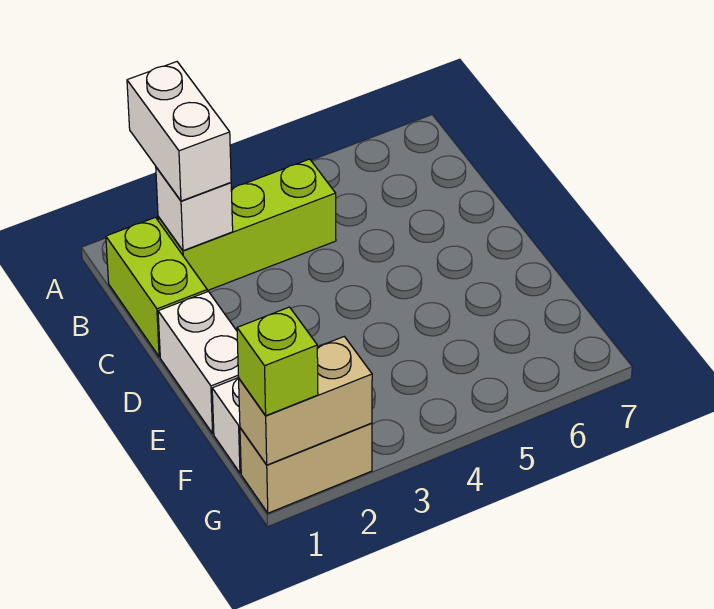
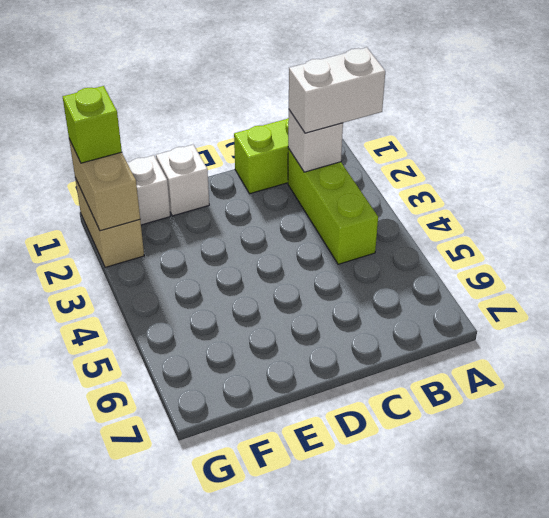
white 1x2 brick [158,291,239,434] -> white 1x1 brick [156,145,209,216]

